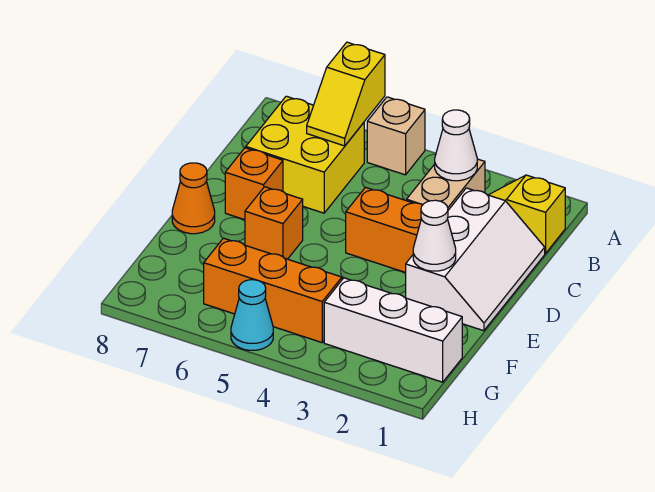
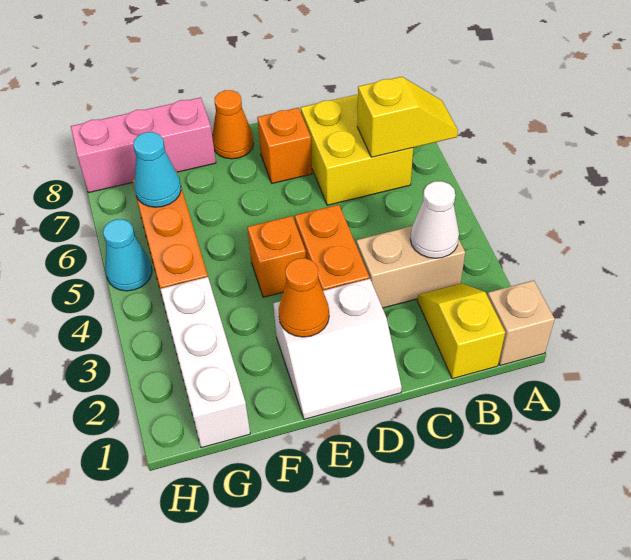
tan 1x1 brick [367,97,425,175] -> tan 1x1 brick moved to [488,280,555,366]
yellow 1x2 slope [307,42,385,146] -> yellow 1x2 slope turned to [357,77,458,157]
white 2x3 slope [406,188,545,331] -> white 2x2 slope [273,279,402,419]
white 1x1 cone [413,200,456,271] -> orange 1x1 cone [279,258,329,337]
orange 1x1 brick [245,187,303,259] -> orange 1x1 brick moved to [247,216,306,297]
none -> pink 1x3 brick [71,97,216,193]
none -> cyan 1x1 cone [133,132,181,207]

